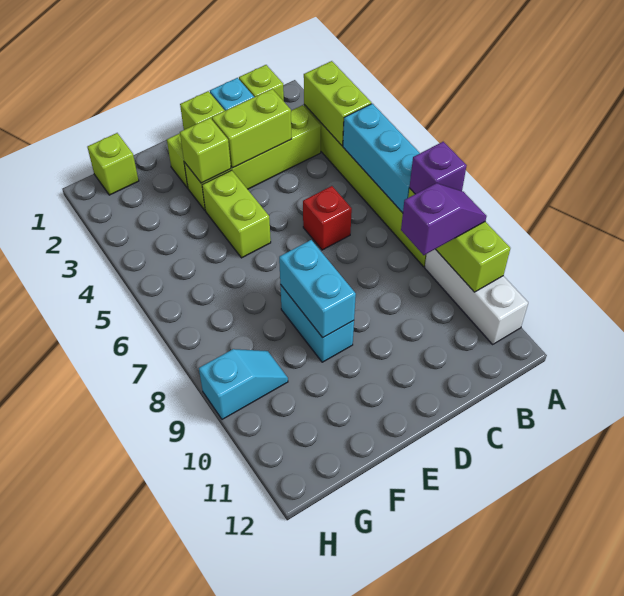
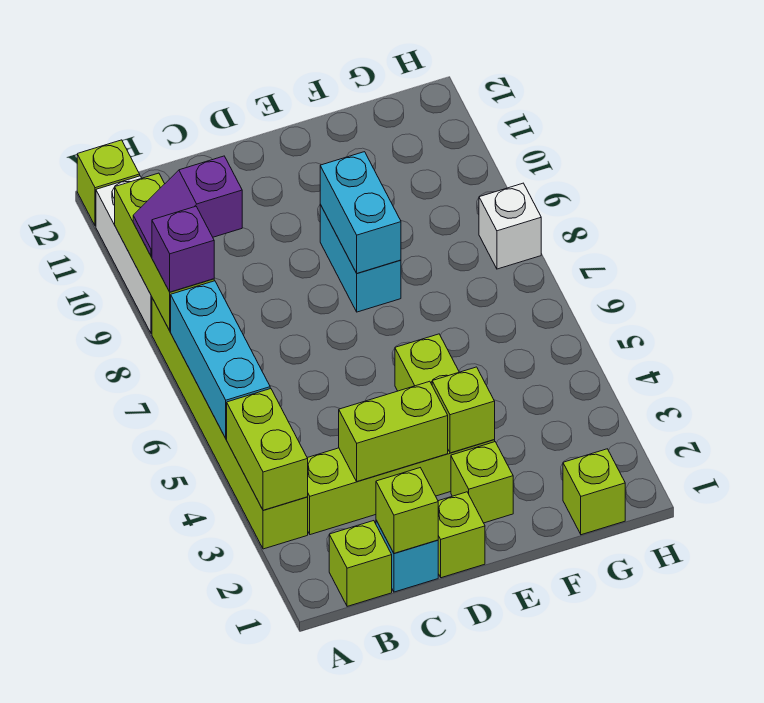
none -> lime 1x1 brick [77,140,140,226]
none -> lime 1x1 brick [376,468,438,553]
red 1x1 brick [303,186,352,250] -> none
cyan 1x2 slope [199,349,288,419] -> none
none -> white 1x1 brick [479,183,541,269]

